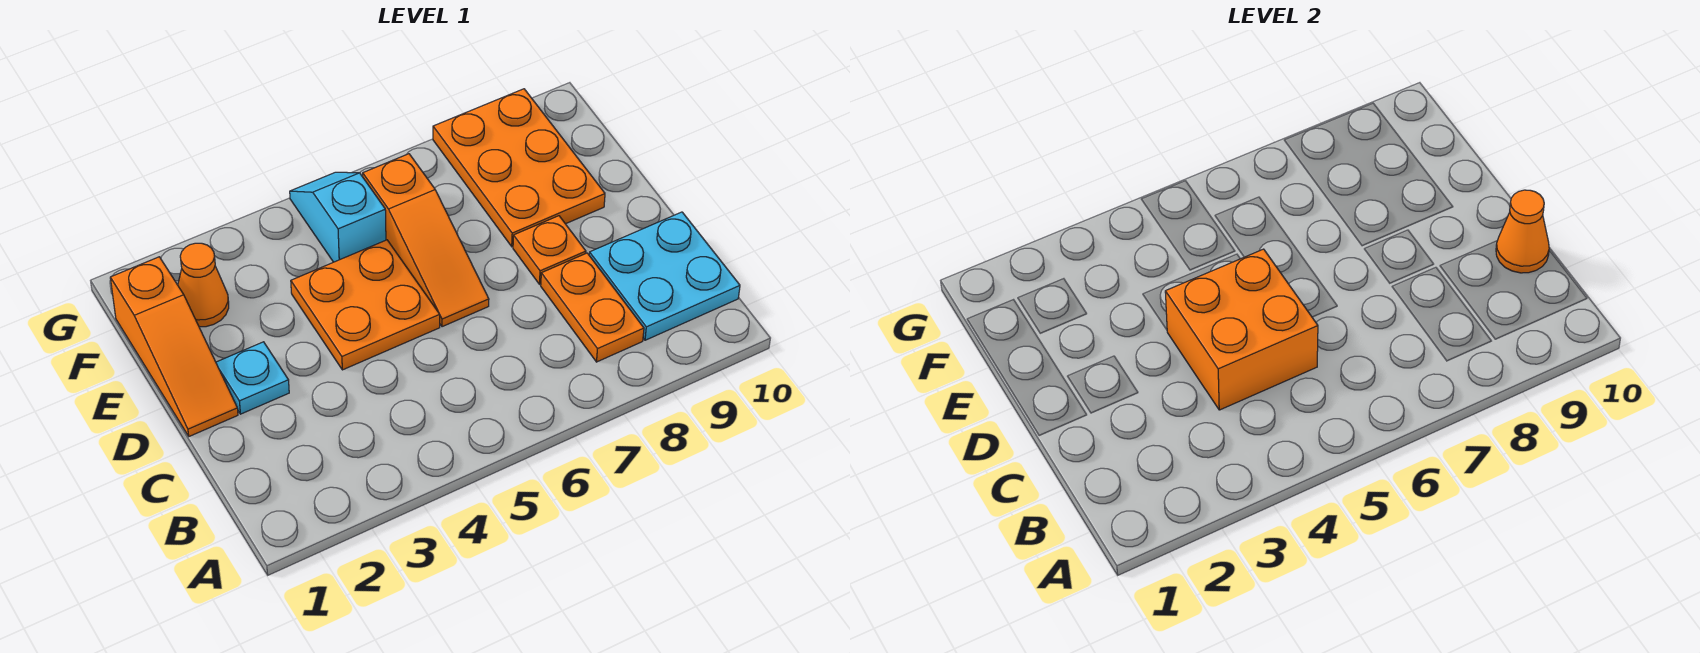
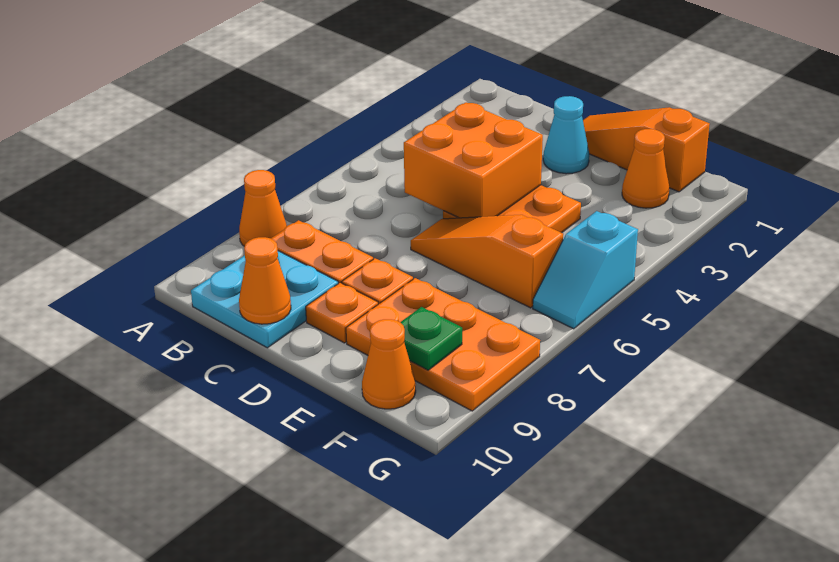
none -> orange 1x1 cone [239,170,287,246]
cyan 1x1 plate [216,342,289,414] -> cyan 1x1 cone [543,96,589,174]
none -> orange 1x1 plate [306,283,378,343]
cyan 1x2 slope [290,172,386,262] -> cyan 1x2 slope turned to [533,211,638,329]
none -> green 1x1 plate [400,307,462,370]
none -> orange 1x1 cone [362,319,416,409]

